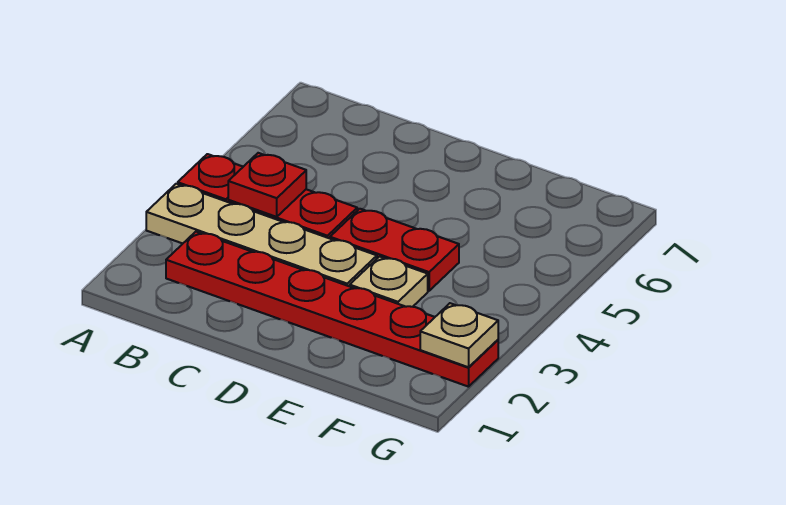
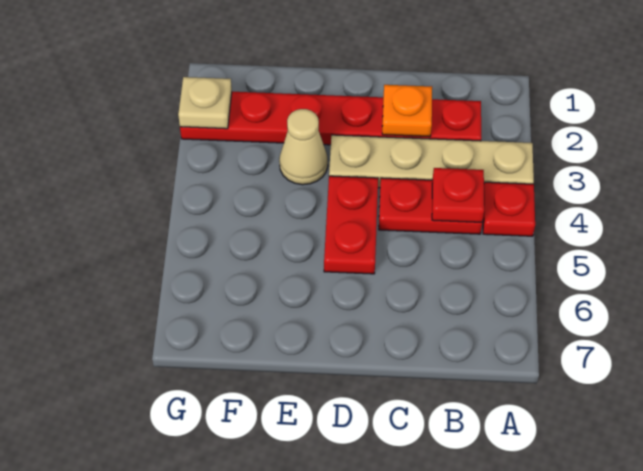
none -> orange 1x1 plate [382,85,432,137]
red 1x2 plate [330,209,459,291] -> red 1x2 plate turned to [324,176,378,274]
tan 1x1 plate [350,257,428,307] -> tan 1x1 cone [279,109,328,185]

